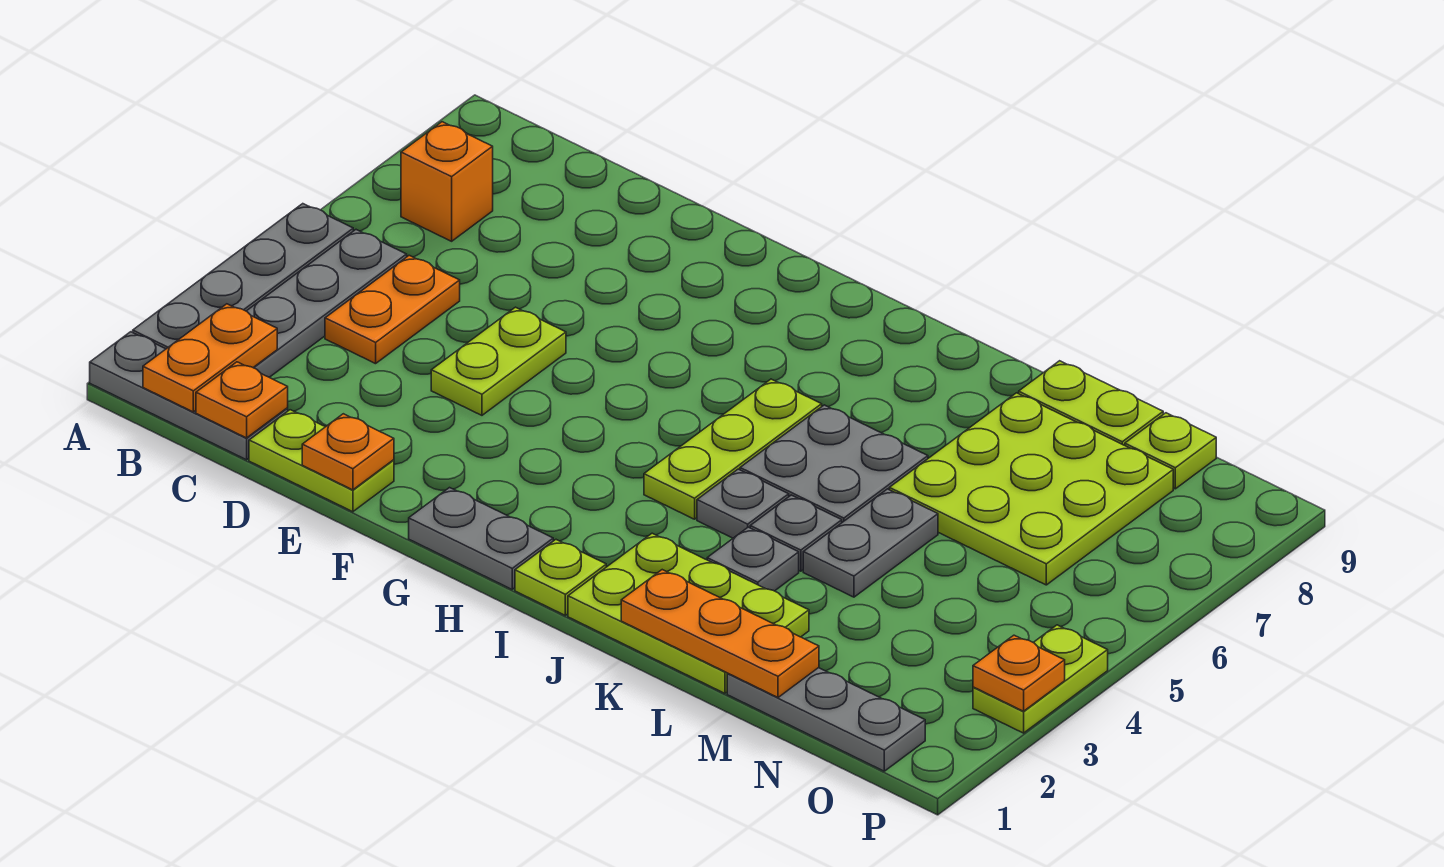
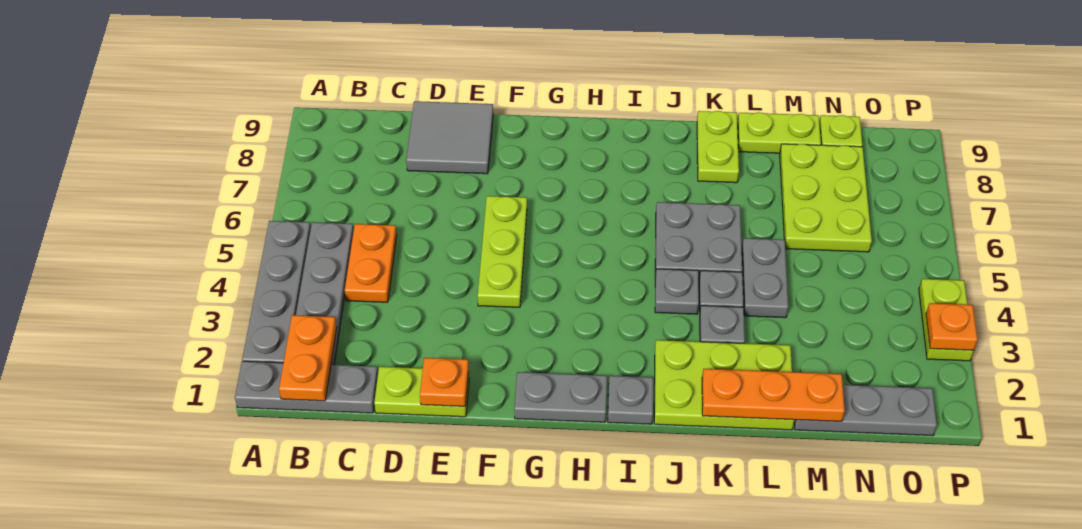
orange 1x1 brick [401,122,493,241] -> none
orange 1x1 plate [196,362,288,438] -> none
none -> grey 2x2 tile [406,101,493,174]
lime 1x2 plate [431,307,566,415] -> lime 1x2 plate moved to [697,111,739,183]
lime 1x1 plate [515,540,606,615] -> grey 1x1 plate [608,376,653,424]
lime 1x3 plate [644,379,822,519] -> lime 1x3 plate moved to [478,196,527,307]
lime 3x3 plate [889,393,1173,585] -> lime 2x3 plate [780,144,872,252]

